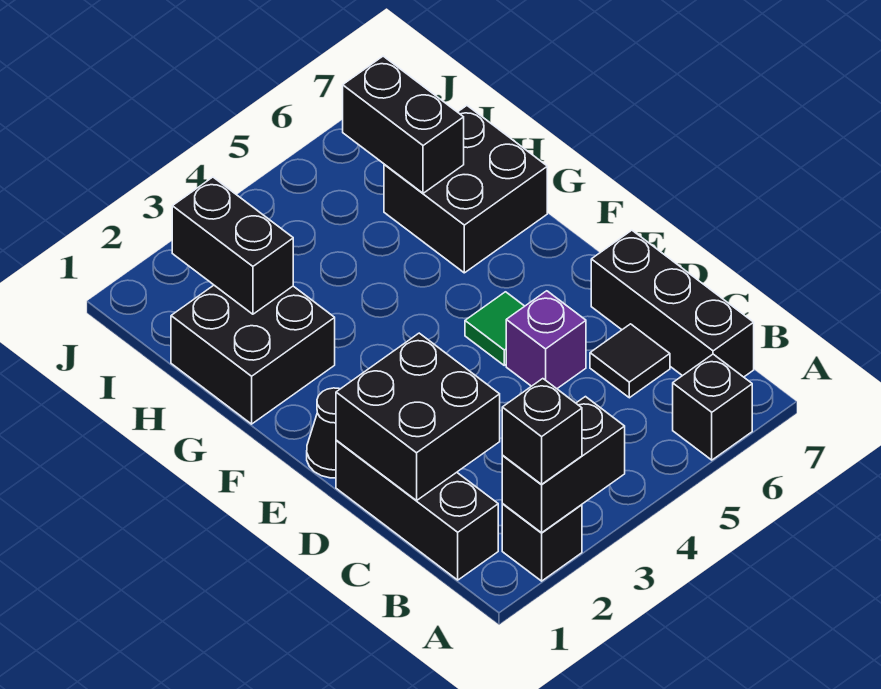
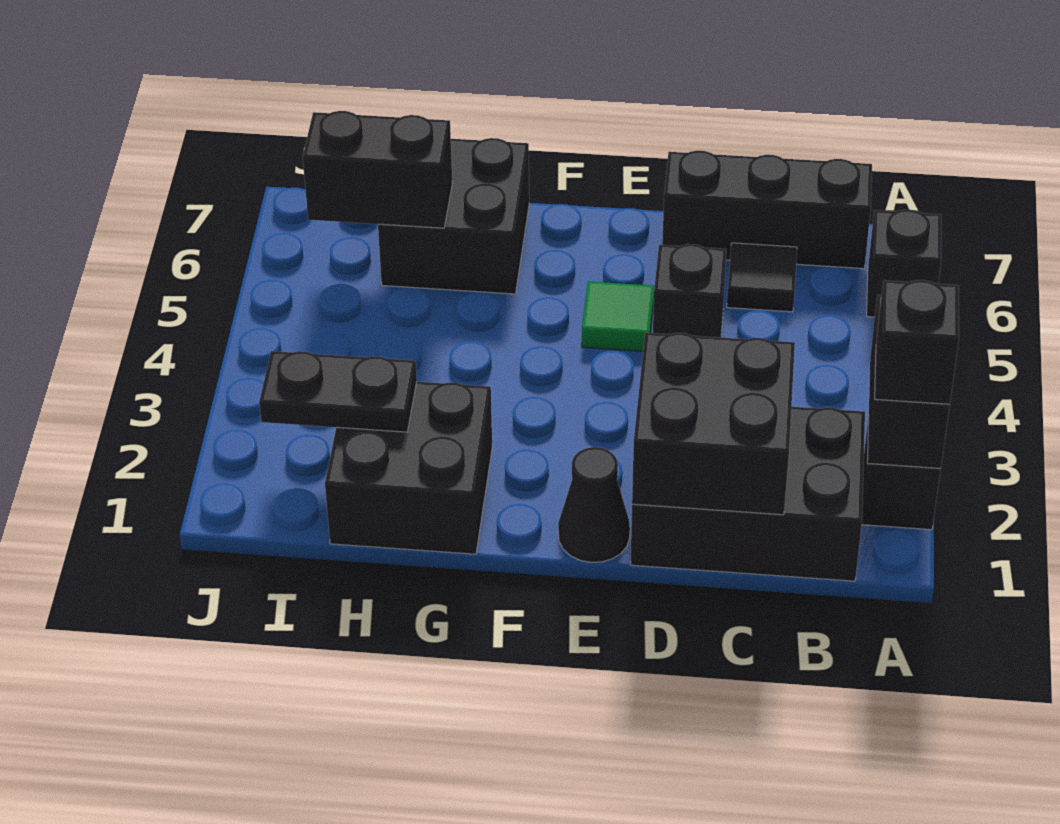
black 1x3 brick [336,440,498,580] -> black 2x3 brick [631,407,865,581]
purple 1x1 brick [506,291,586,389] -> black 1x1 brick [653,244,727,337]
black 1x2 brick [172,177,293,314] -> black 1x2 plate [259,351,417,432]

